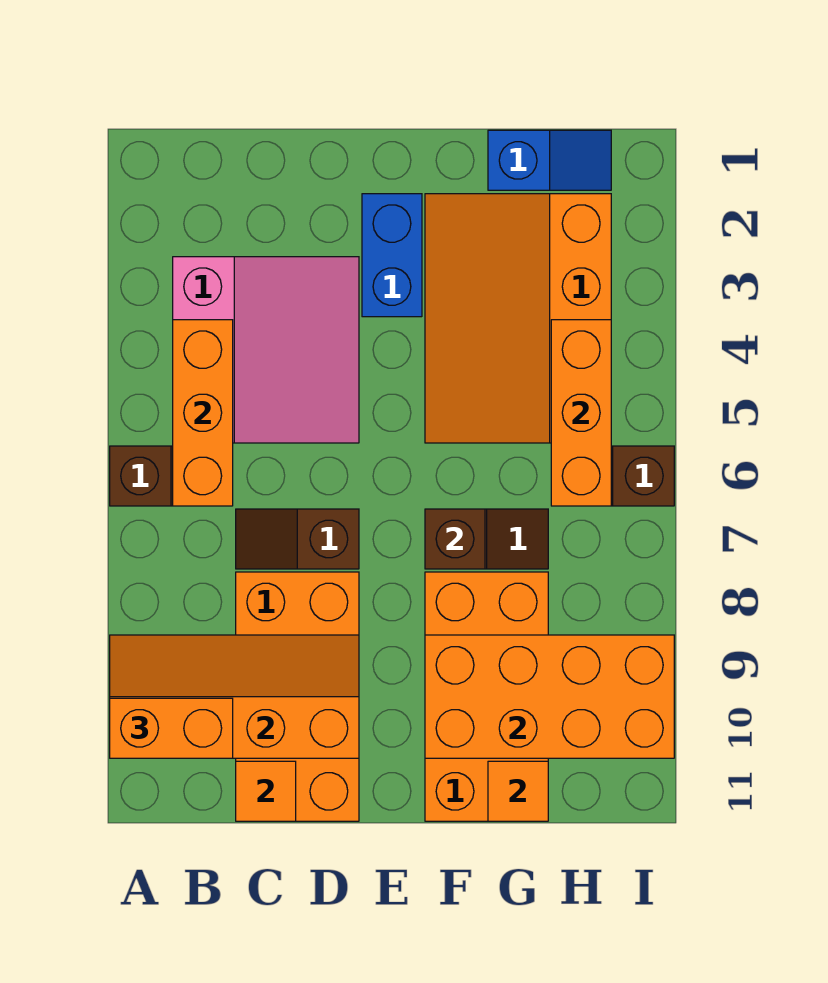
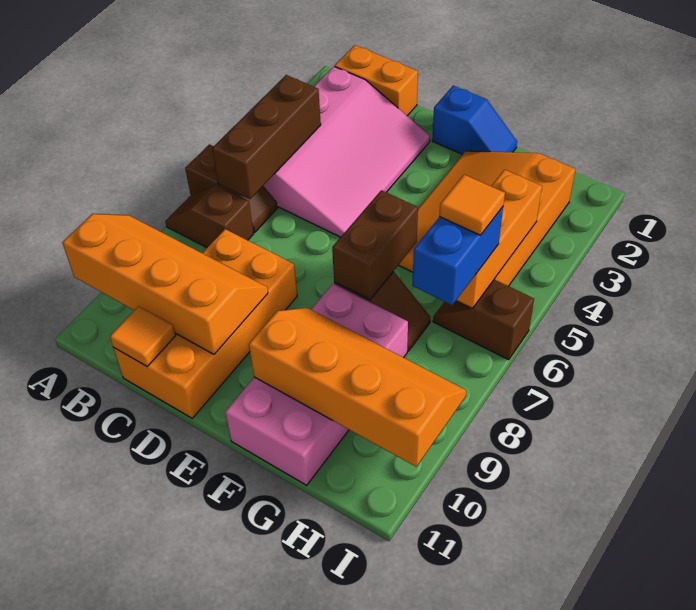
orange 1x2 brick [110,698,233,758] -> orange 1x2 brick moved to [335,45,418,116]
pink 3x3 slope [173,257,359,443] -> pink 3x4 slope [263,66,430,237]
orange 1x3 brick [173,320,233,506] -> brown 1x3 brick [212,75,321,199]
brown 1x2 slope [236,509,359,569] -> brown 1x2 slope moved to [165,185,253,248]
blue 1x2 brick [362,194,422,317] -> blue 1x2 brick moved to [412,207,503,305]
brown 1x1 brick [425,509,485,569] -> brown 1x2 brick [332,190,418,300]
orange 2x4 brick [425,572,548,821] -> pink 2x4 brick [225,284,408,485]
orange 2x4 brick [425,635,674,758] -> orange 2x4 slope [249,308,467,467]
blue 1x2 slope [488,130,611,190] -> blue 1x2 slope moved to [432,86,517,155]
orange 1x1 tile [488,761,548,821] -> orange 1x1 tile moved to [439,175,505,235]

